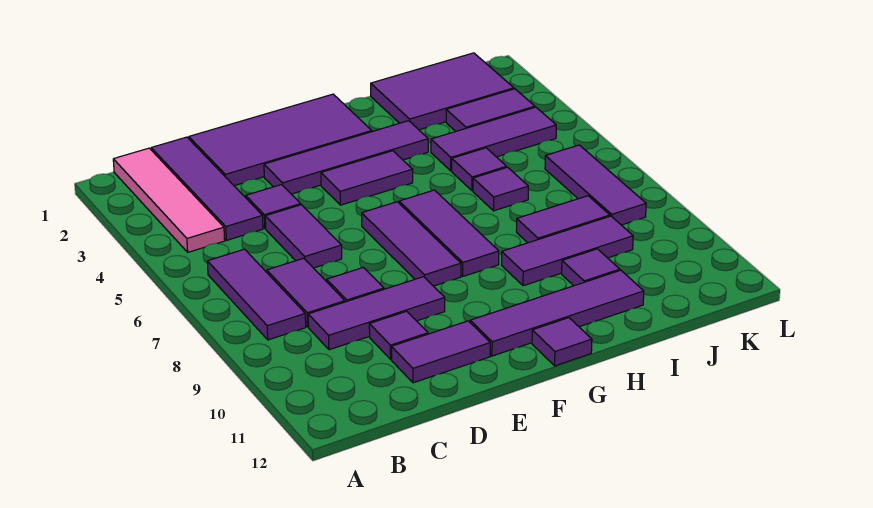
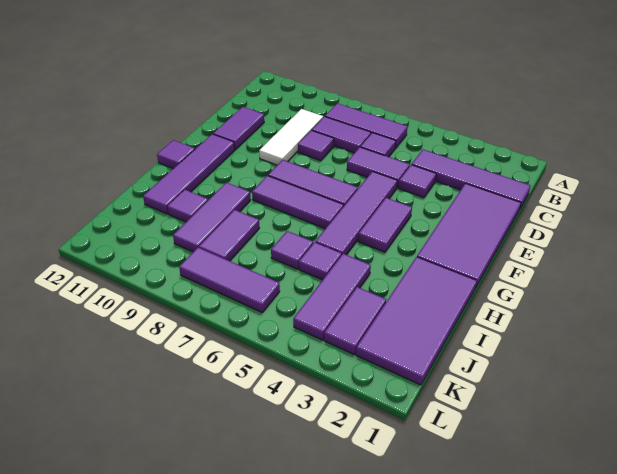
pink 1x4 tile [113,148,225,252] -> none
purple 1x3 tile [308,277,445,350] -> white 1x3 tile [259,109,323,165]
purple 1x1 tile [369,311,428,359] -> purple 1x1 tile moved to [360,133,396,157]
purple 1x4 tile [264,121,428,194] -> purple 1x4 tile moved to [315,171,397,255]
purple 2x3 tile [371,53,514,130] -> purple 2x4 tile [356,257,477,385]

